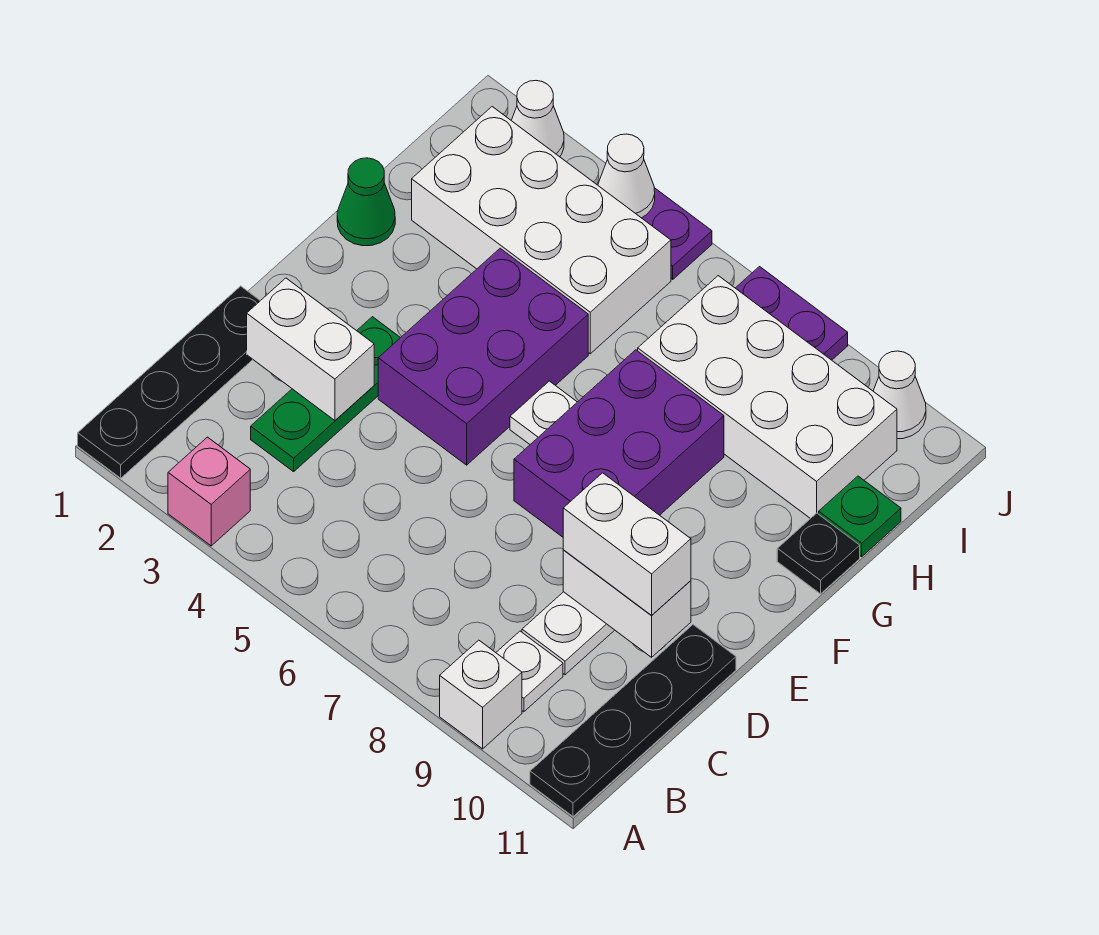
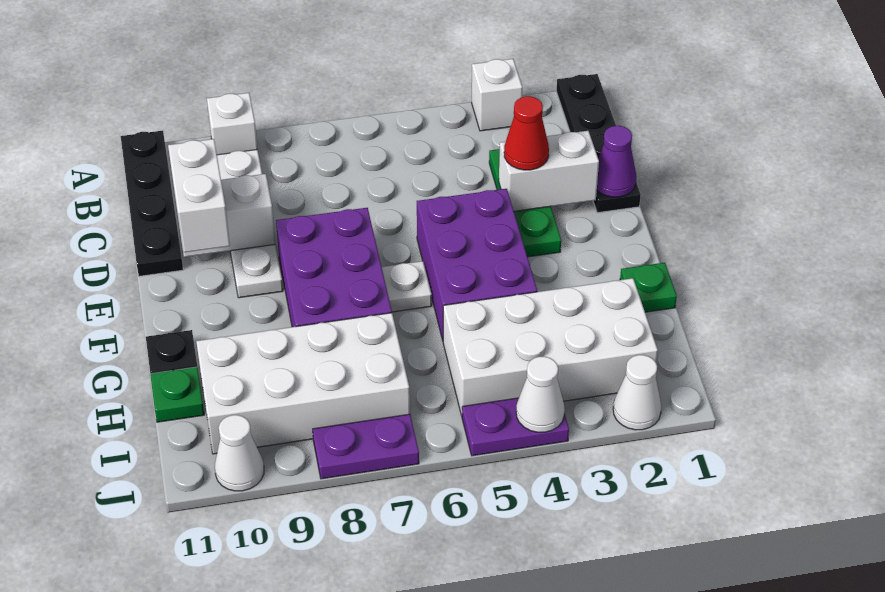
pink 1x1 brick [168,437,250,546] -> white 1x1 brick [472,59,522,131]
none -> purple 1x1 cone [597,126,636,197]
none -> red 1x1 cone [504,96,549,170]
white 1x2 brick [563,473,691,616] -> white 1x2 brick turned to [168,139,230,253]
green 1x1 cone [337,158,395,246] -> green 1x1 plate [620,263,677,312]

